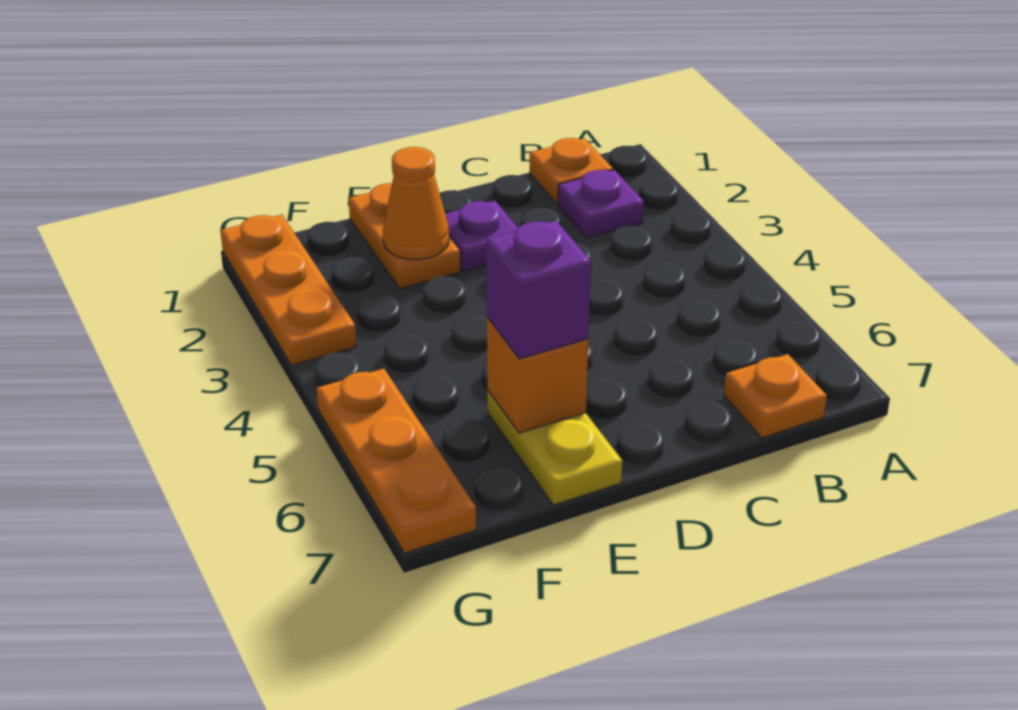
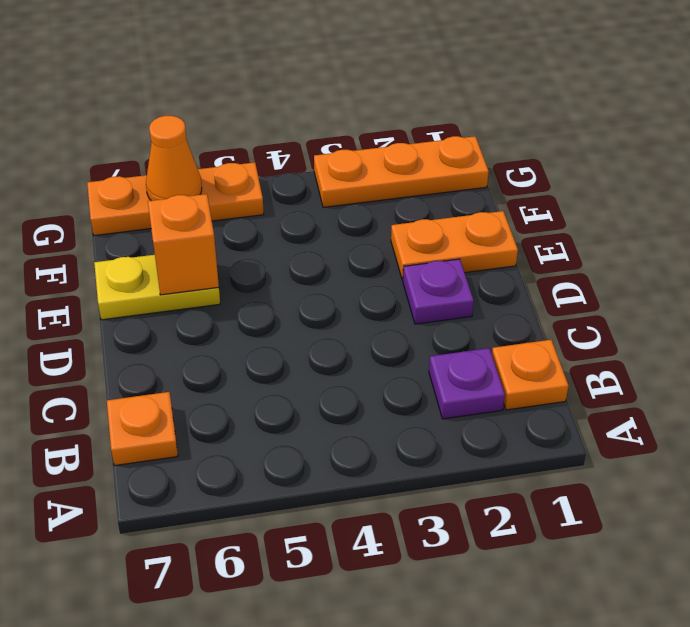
orange 1x1 cone [383,147,449,260] -> orange 1x1 cone moved to [146,116,202,201]
purple 1x1 brick [486,221,591,359] -> none

